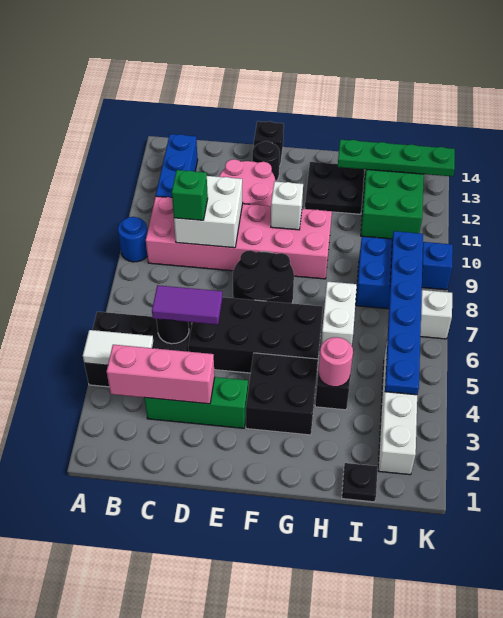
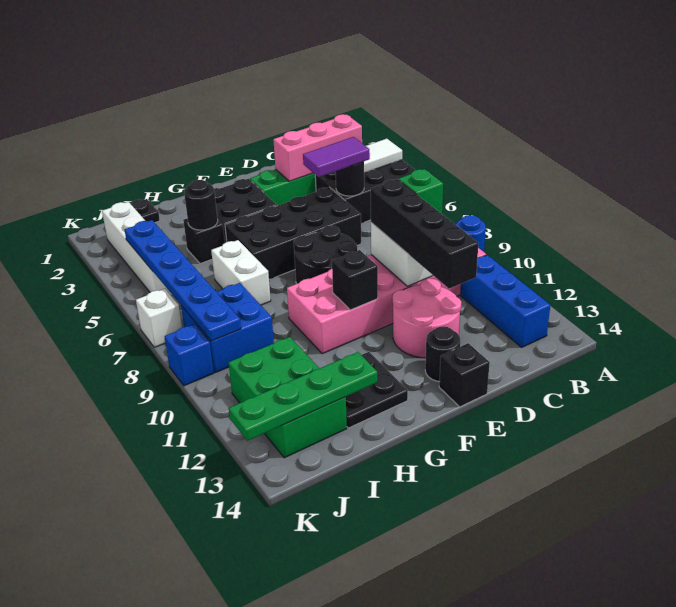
none -> black 1x4 brick [371,179,478,289]
white 1x1 brick [271,181,303,230] -> black 1x1 brick [332,250,378,310]
pink 1x1 round brick [318,337,353,387] -> black 1x1 round brick [184,180,218,230]

